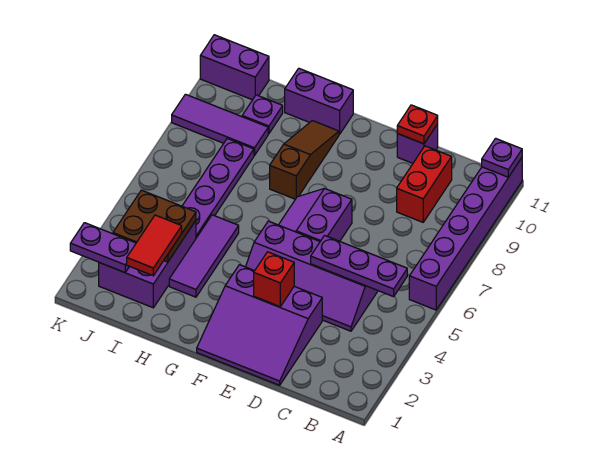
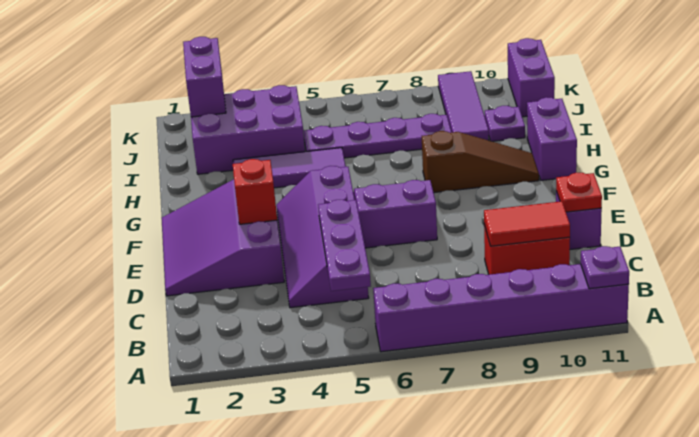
red 1x2 tile [127,215,182,276] -> red 1x2 tile moved to [484,201,570,246]
brown 2x2 plate [113,190,196,262] -> none
purple 1x2 plate [70,223,136,273] -> purple 1x2 brick [183,37,226,117]

